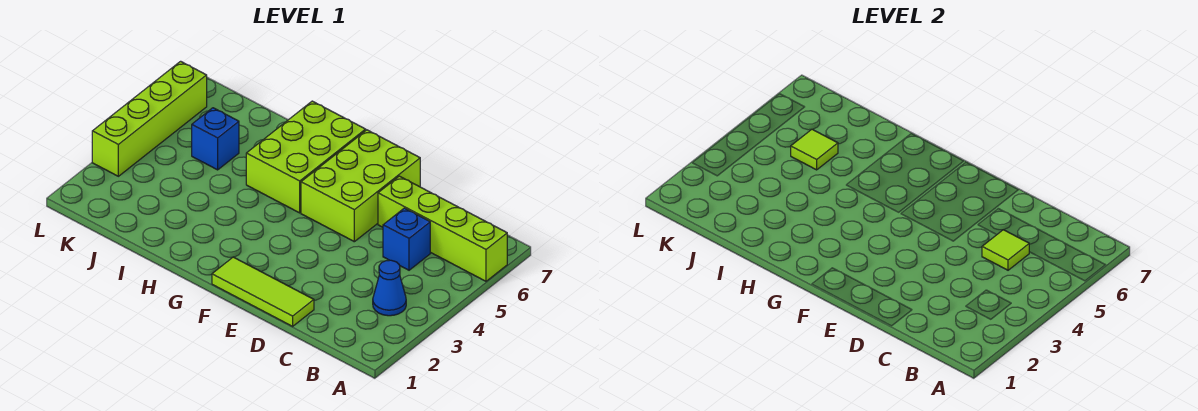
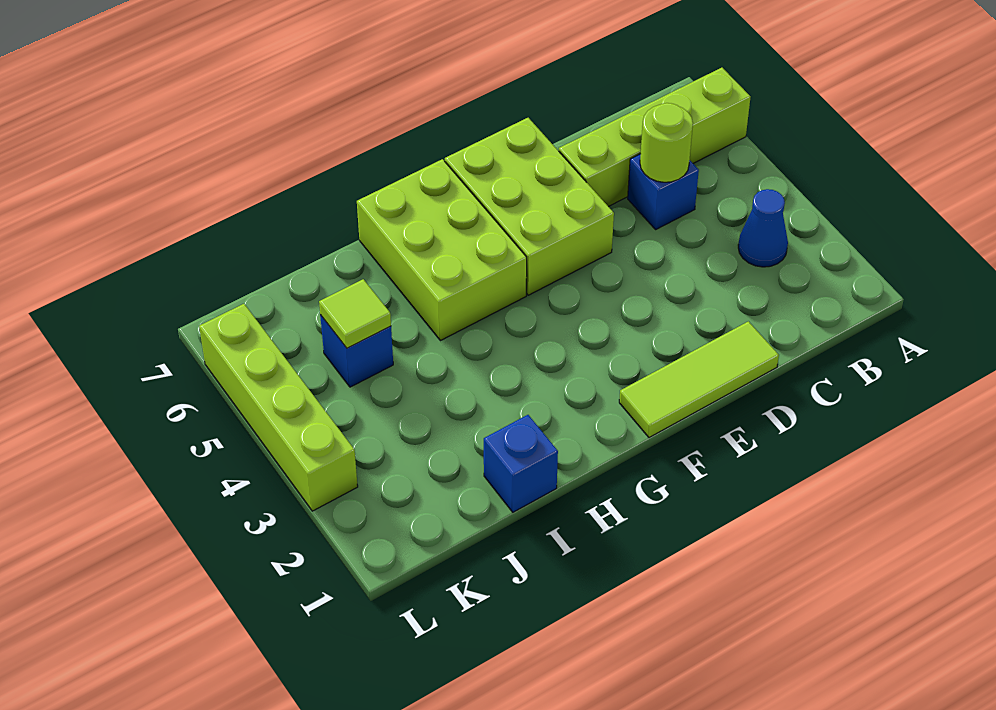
lime 1x1 tile [982,230,1029,270] -> lime 1x1 round brick [640,103,693,182]
none -> blue 1x1 brick [484,415,558,512]

